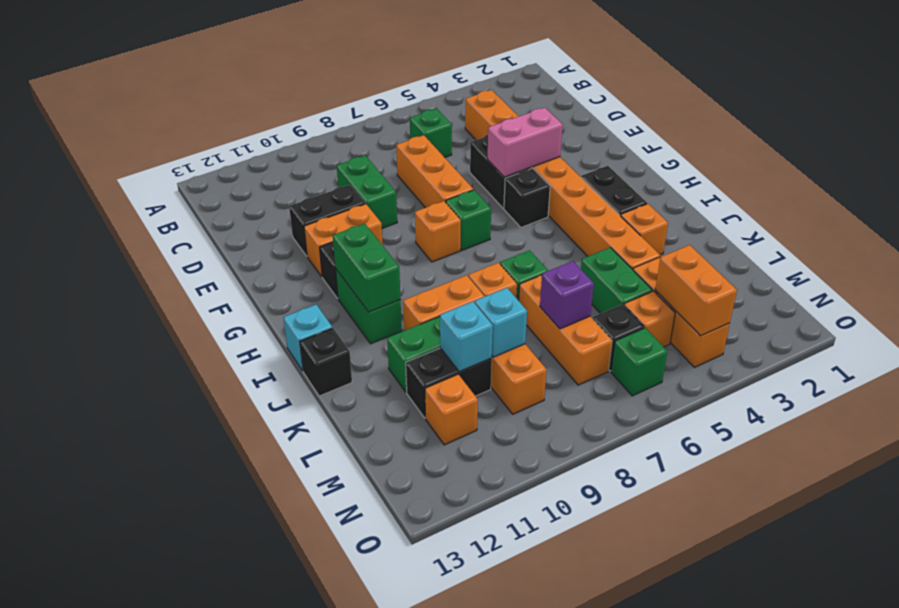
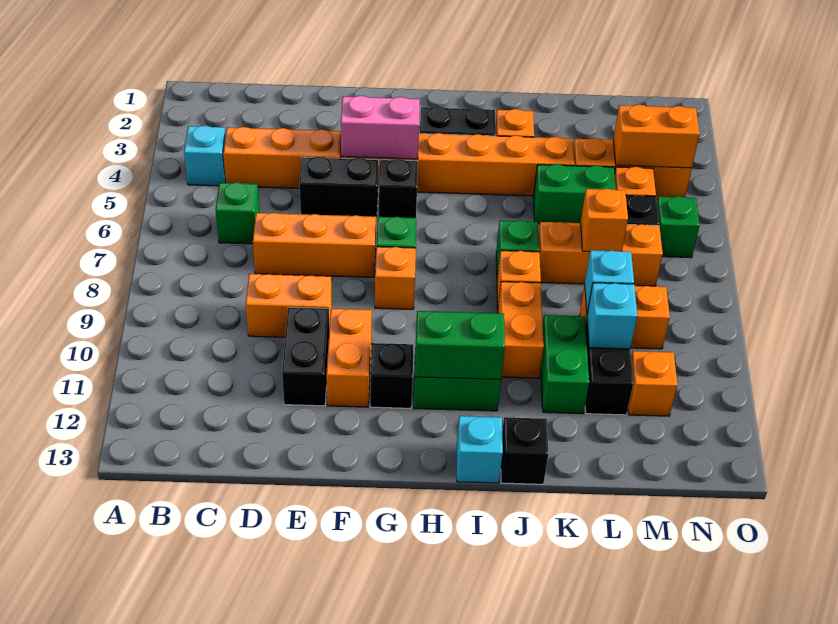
none -> cyan 1x1 brick [184,126,226,186]
green 1x2 brick [337,156,397,228] -> orange 1x2 brick [246,274,332,337]
pink 1x2 brick [488,108,563,177] -> pink 1x2 brick turned to [341,96,420,159]
purple 1x1 brick [540,261,594,329] -> orange 1x1 brick [581,189,628,252]

